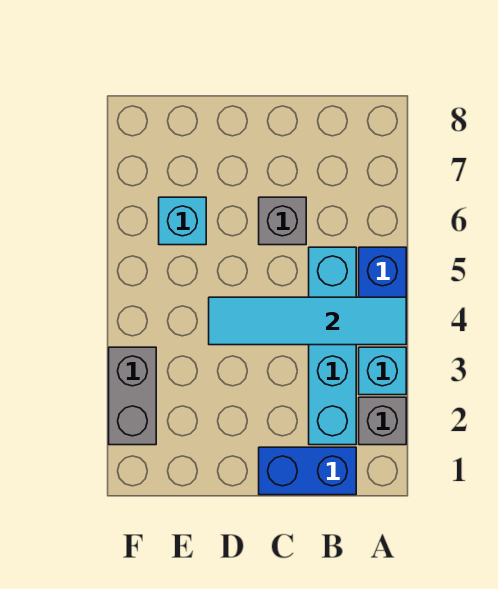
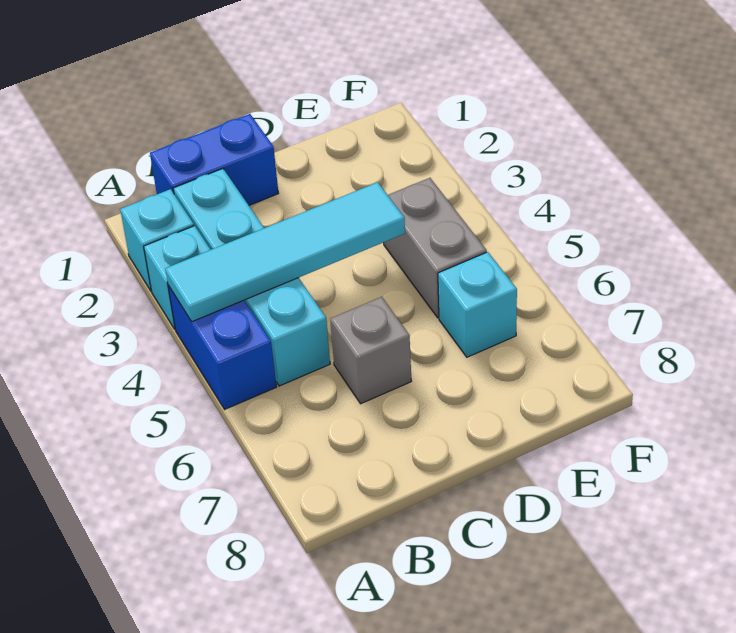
grey 1x1 brick [359,397,406,445] -> cyan 1x1 brick [120,189,194,291]
grey 1x2 brick [109,347,156,445] -> grey 1x2 brick moved to [384,178,487,318]

